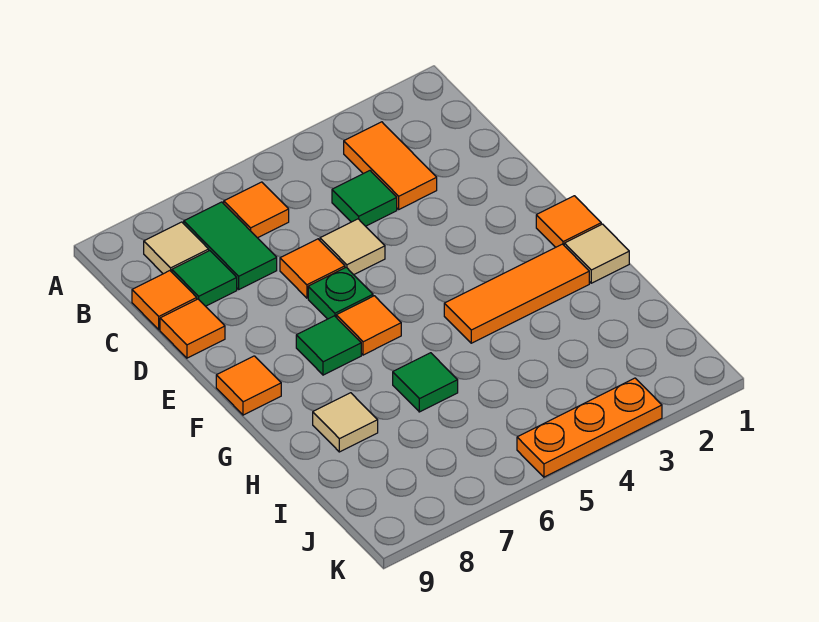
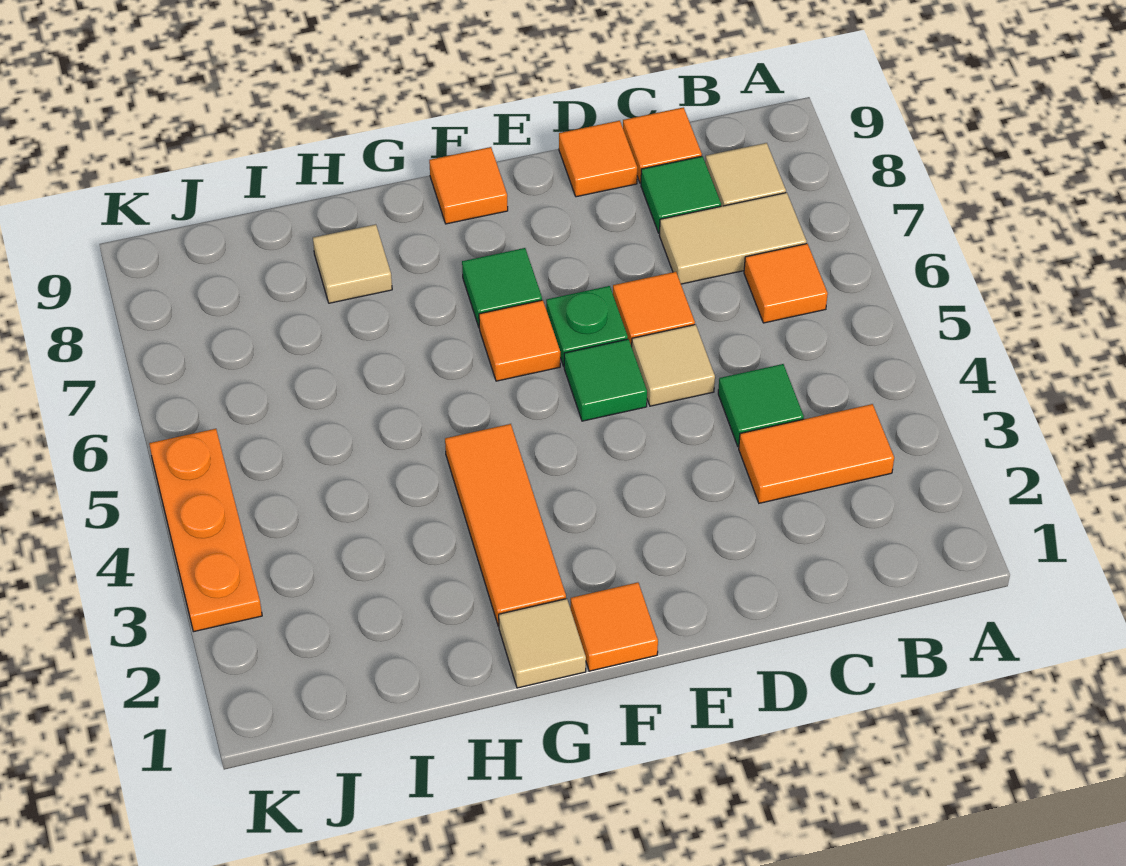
green 1x2 tile [184,202,277,289] -> tan 1x2 tile [659,193,807,284]
green 1x1 tile [393,353,458,412] -> green 1x1 tile moved to [564,339,647,421]

